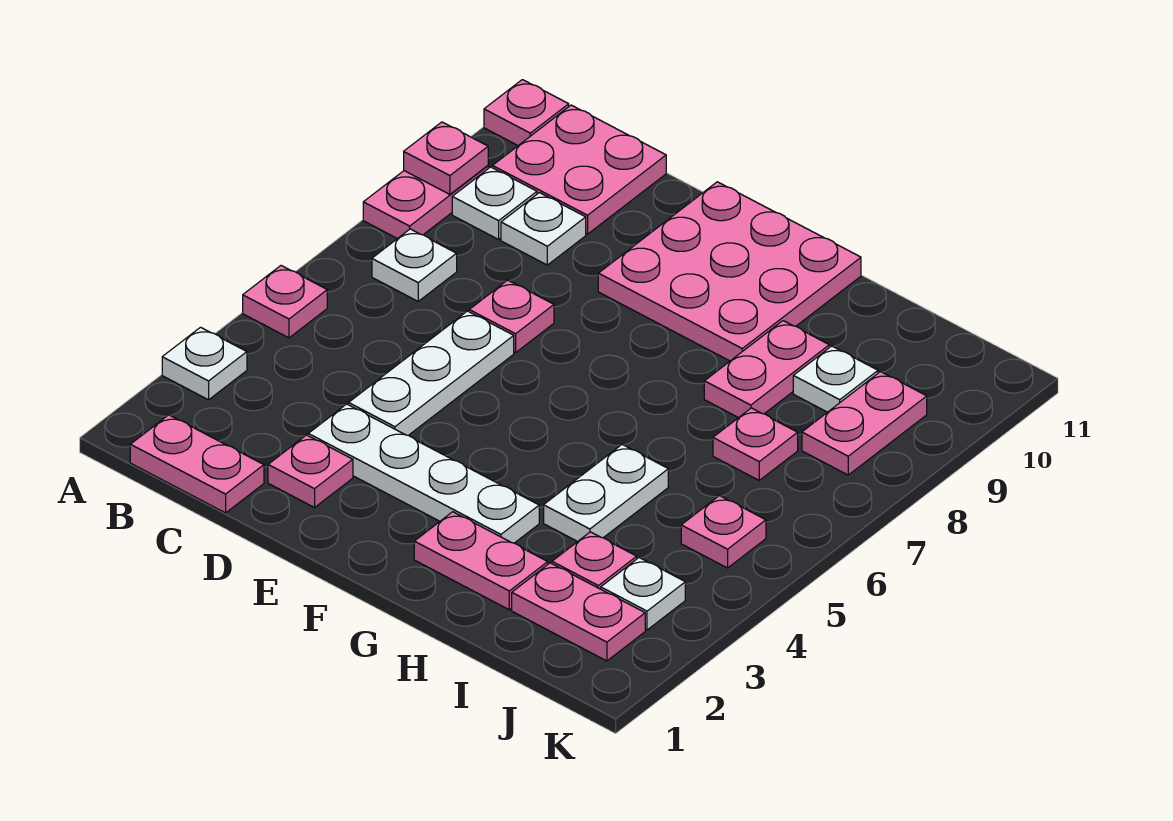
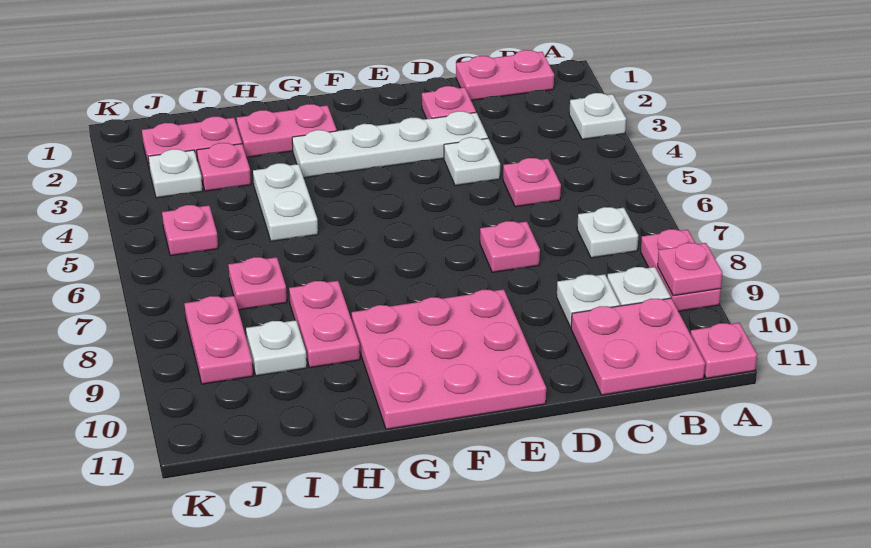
pink 1x1 plate [243,266,327,338] -> pink 1x1 plate moved to [503,158,561,207]
white 1x3 plate [348,311,514,435] -> white 1x1 plate [444,137,500,186]

